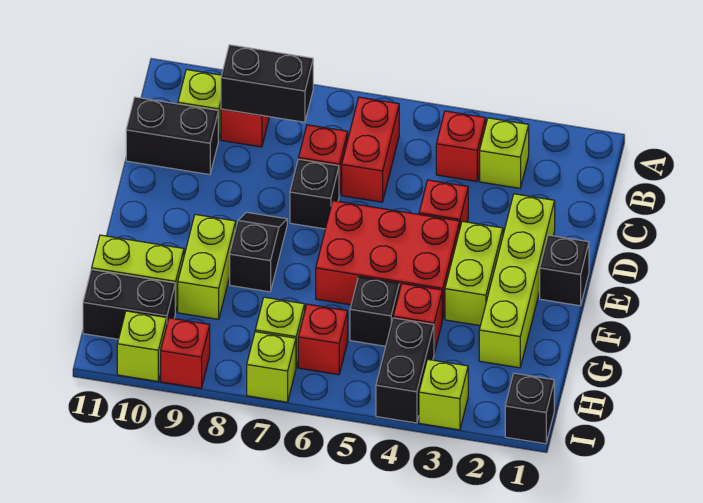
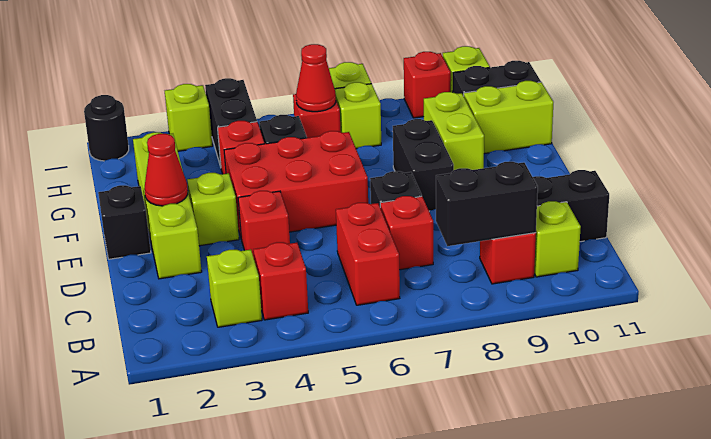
none -> red 1x1 cone [144,134,188,206]
lime 1x2 brick [445,221,503,326] -> lime 1x1 brick [187,173,239,246]
black 1x2 slope [230,212,287,292] -> black 1x2 brick [393,119,454,211]
none -> red 1x1 cone [296,44,336,112]
black 1x1 brick [505,373,554,444] -> black 1x1 round brick [84,95,129,161]

